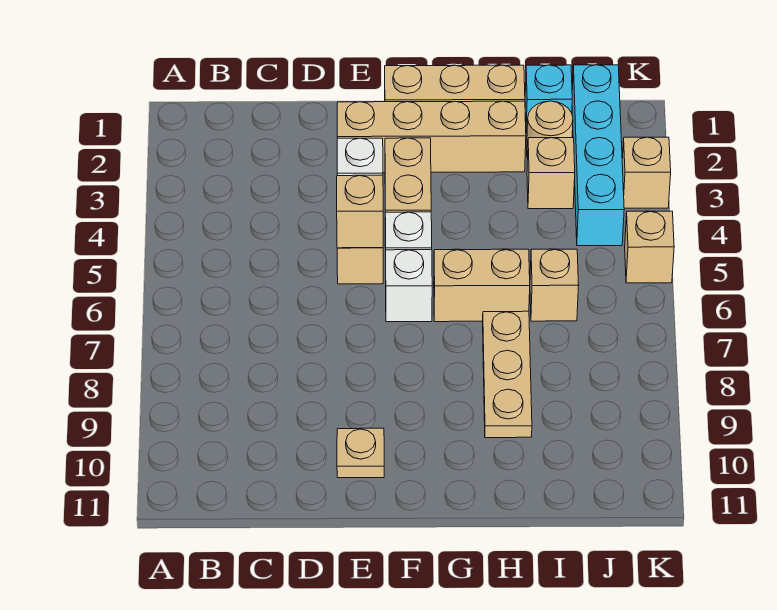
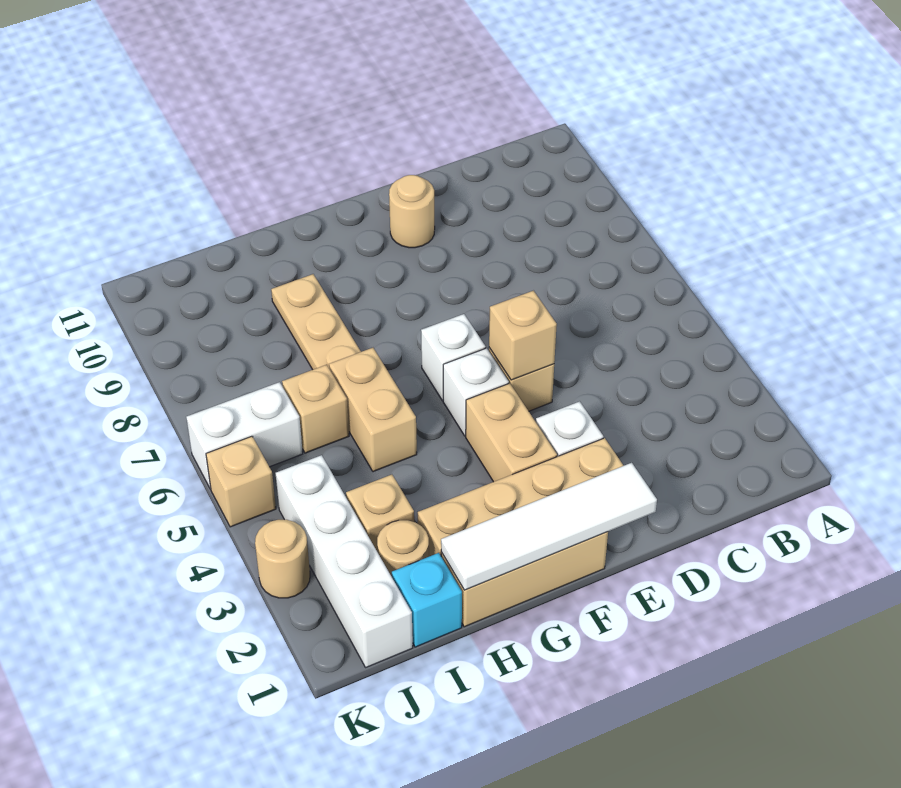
none -> white 1x4 tile [441,463,657,590]
tan 1x1 plate [337,428,384,478] -> tan 1x1 round brick [389,175,435,248]
tan 1x2 brick [434,249,530,322] -> tan 1x2 brick turned to [329,348,417,472]
cyan 1x4 brick [572,65,624,246] -> white 1x4 brick [276,455,413,667]
none -> white 1x2 brick [186,382,303,489]
tan 1x1 brick [622,137,671,208] -> tan 1x1 round brick [255,520,310,598]

